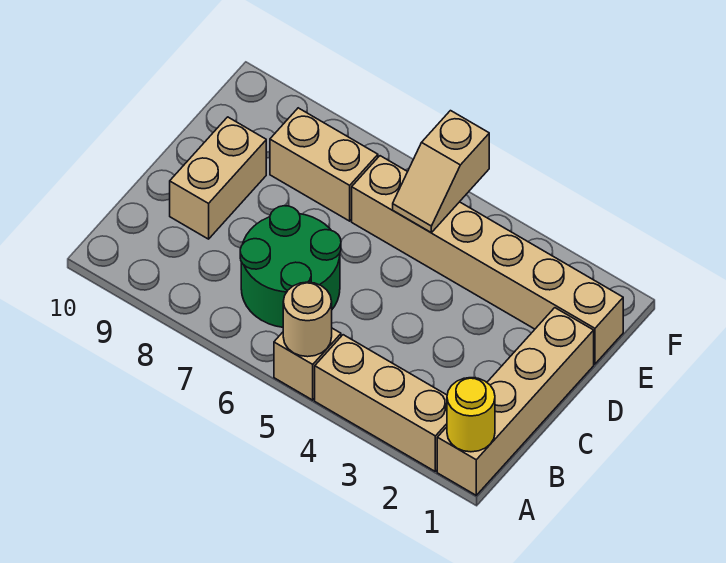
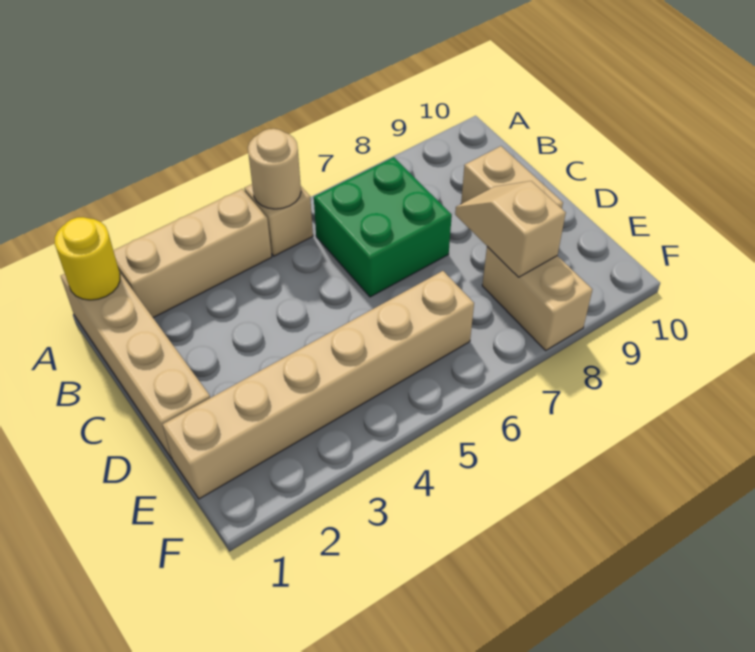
green 2x2 round brick [240,206,341,327] -> green 2x2 brick [314,157,452,297]
tan 1x2 slope [393,111,489,233] -> tan 1x2 slope moved to [455,181,566,277]
tan 1x2 brick [270,108,378,221] -> tan 1x2 brick turned to [482,247,592,350]

